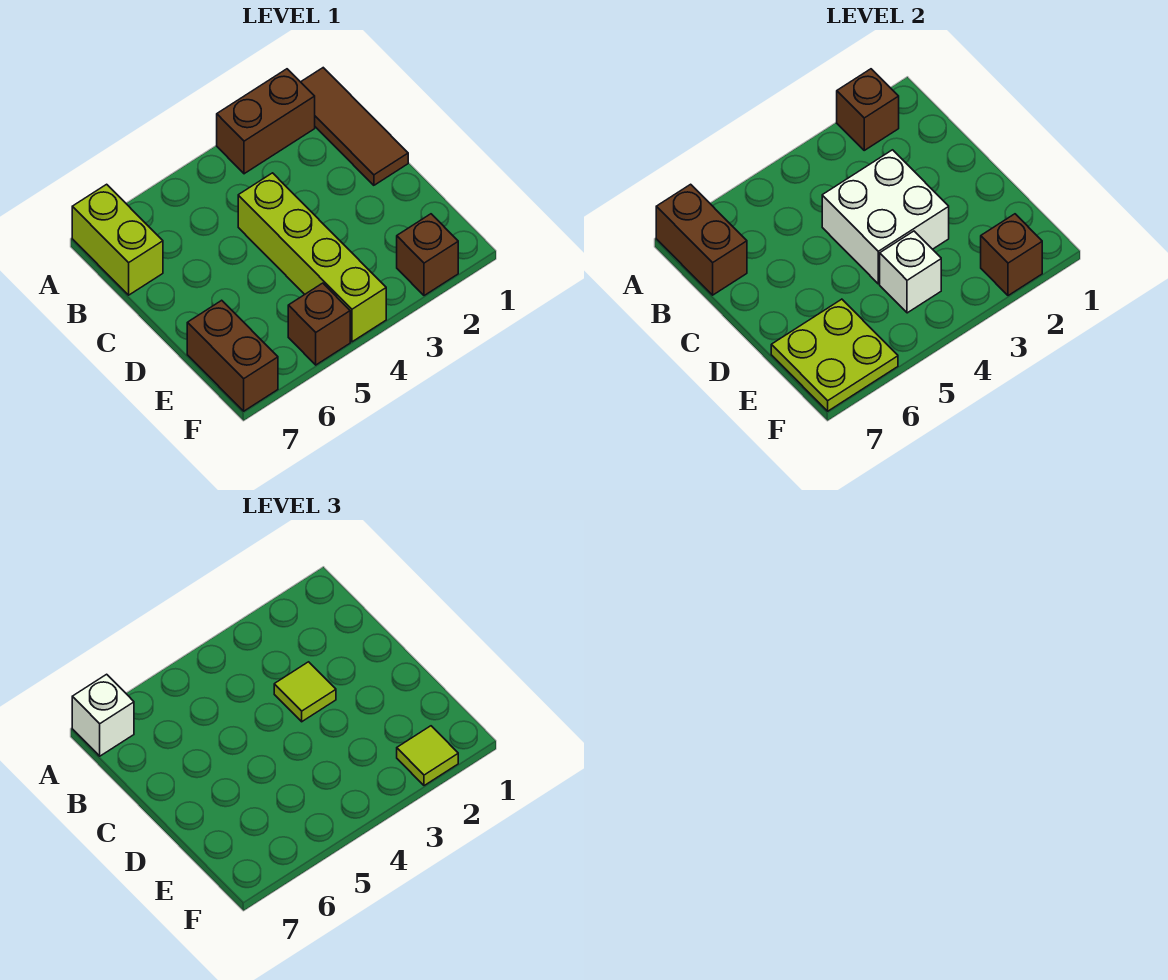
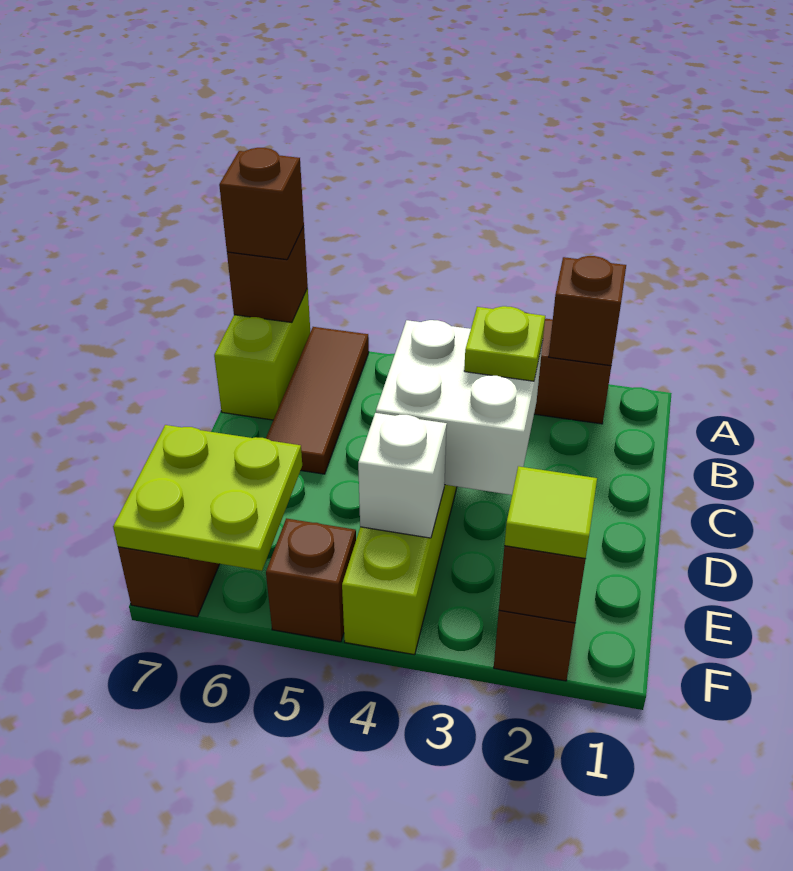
brown 1x3 tile [301,68,408,185] -> brown 1x3 tile moved to [266,327,369,474]
brown 1x2 brick [656,184,747,295] -> brown 1x1 brick [227,226,308,323]
white 1x1 brick [72,674,134,756] -> brown 1x1 brick [219,148,304,260]
lime 1x1 tile [274,662,336,722] -> lime 1x1 plate [464,306,545,381]

